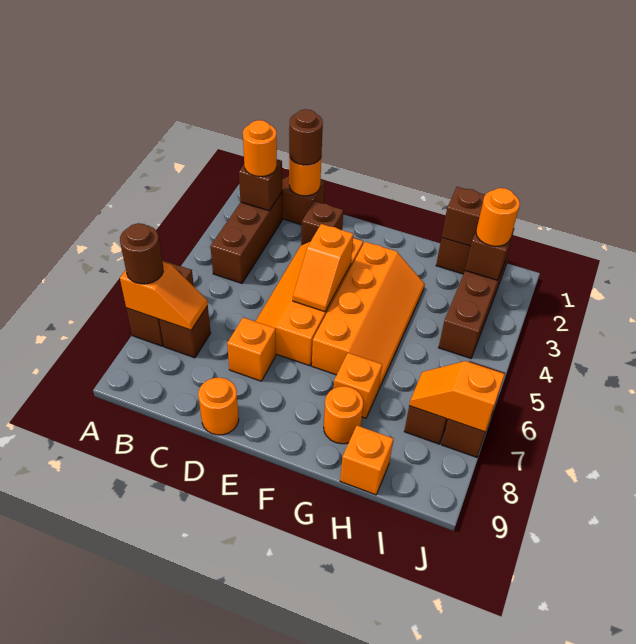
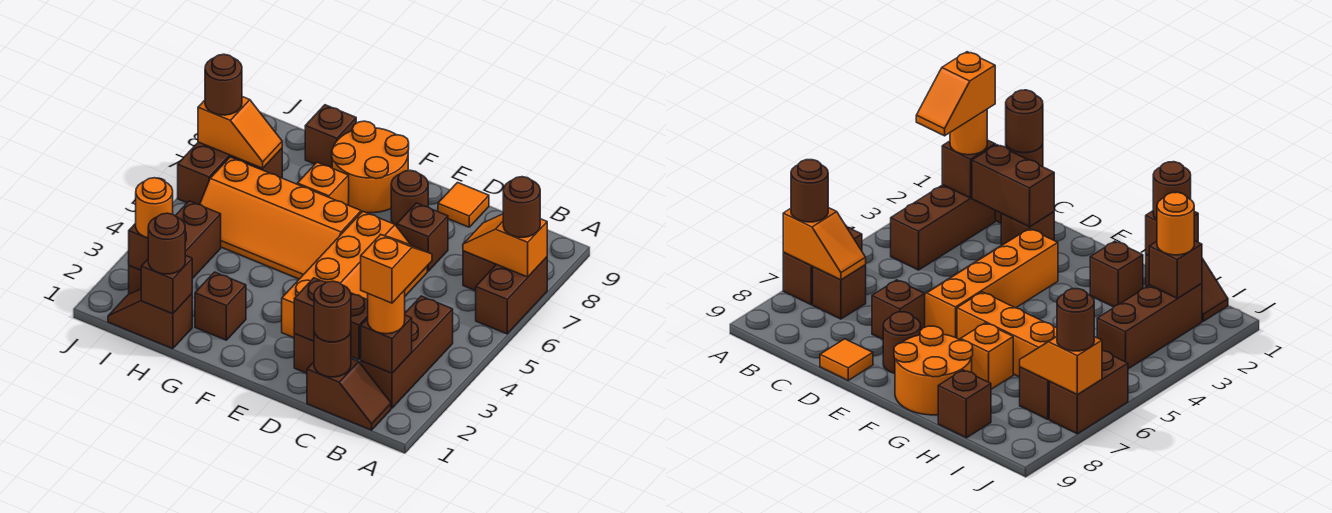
orange 1x1 round brick [289,155,321,196] -> brown 1x1 round brick [314,332,351,377]
none -> brown 1x2 brick [294,278,368,360]
orange 1x1 brick [227,318,276,381] -> brown 1x1 brick [397,203,448,271]
orange 1x1 round brick [198,378,239,435] -> orange 1x1 tile [438,183,489,227]
orange 1x2 slope [293,224,353,312] -> orange 1x2 slope moved to [361,234,432,303]
none -> brown 1x1 round brick [391,170,428,226]
orange 2x4 slope [312,242,425,388] -> orange 2x4 slope turned to [200,157,361,279]
none -> brown 1x1 brick [195,272,246,340]
orange 1x1 round brick [324,386,363,444] -> orange 2x2 round brick [332,121,409,213]
none -> brown 1x1 round brick [148,213,185,274]
orange 1x1 brick [340,426,393,495] -> brown 1x1 brick [305,105,356,168]
none -> brown 1x1 round brick [205,54,242,115]

